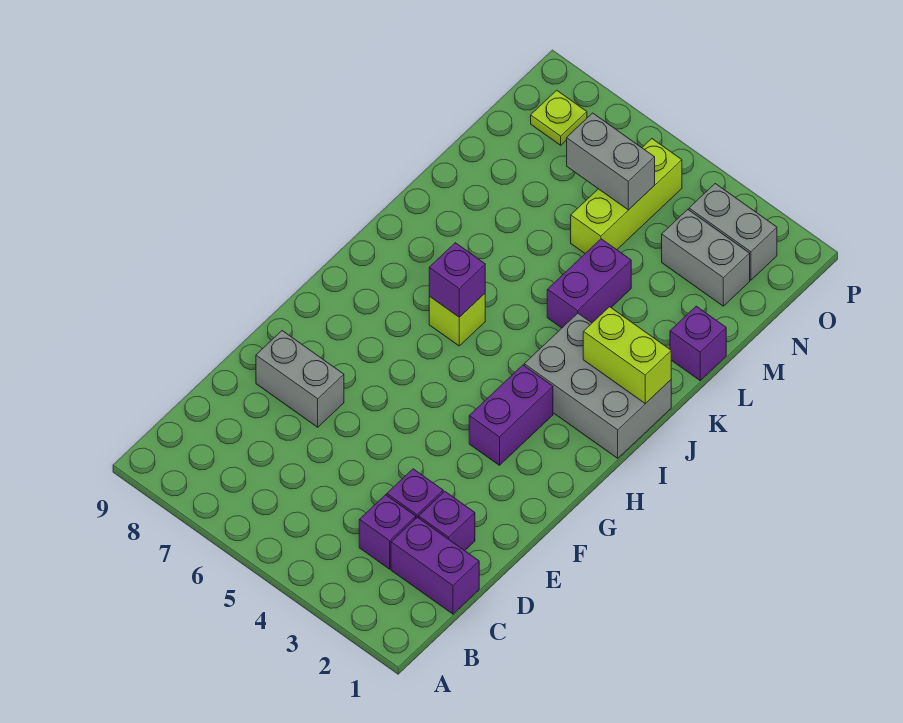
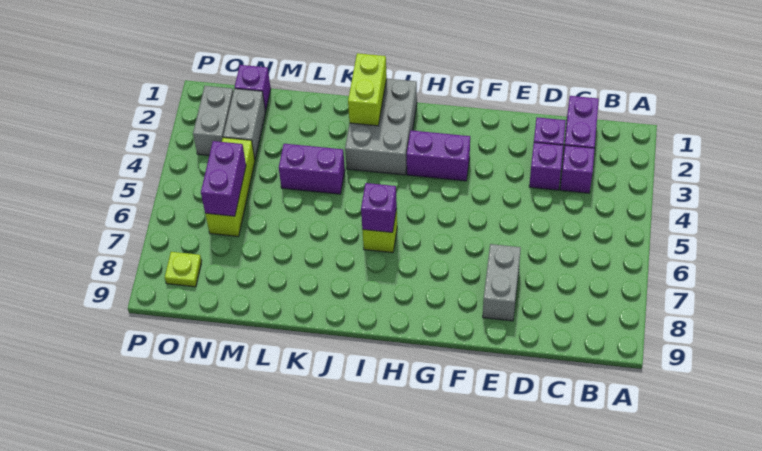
purple 1x1 brick [670,306,726,380] -> purple 1x1 brick moved to [235,65,271,111]
lime 1x3 brick [571,139,682,253] -> lime 1x3 brick turned to [205,138,255,236]
grey 1x2 brick [567,113,655,210] -> purple 1x2 brick [201,141,246,216]

